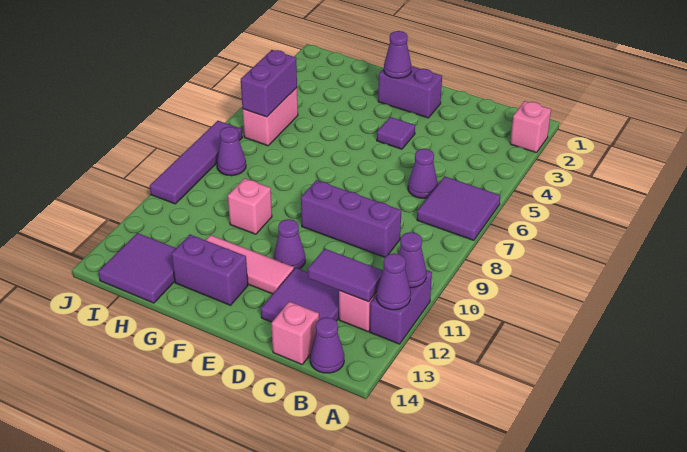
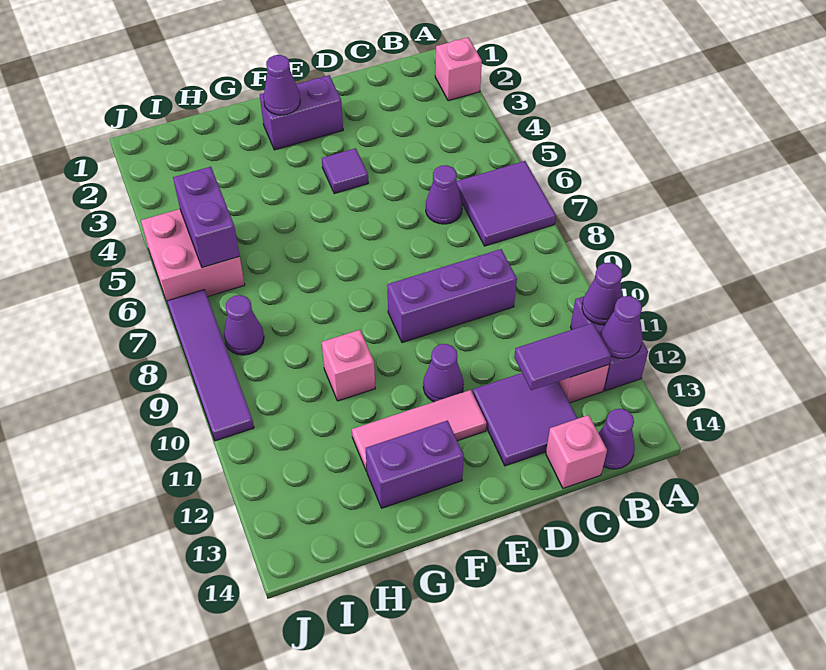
purple 2x2 tile [98,233,176,303] -> none
pink 1x2 brick [242,88,298,146] -> pink 2x2 brick [141,209,245,304]

